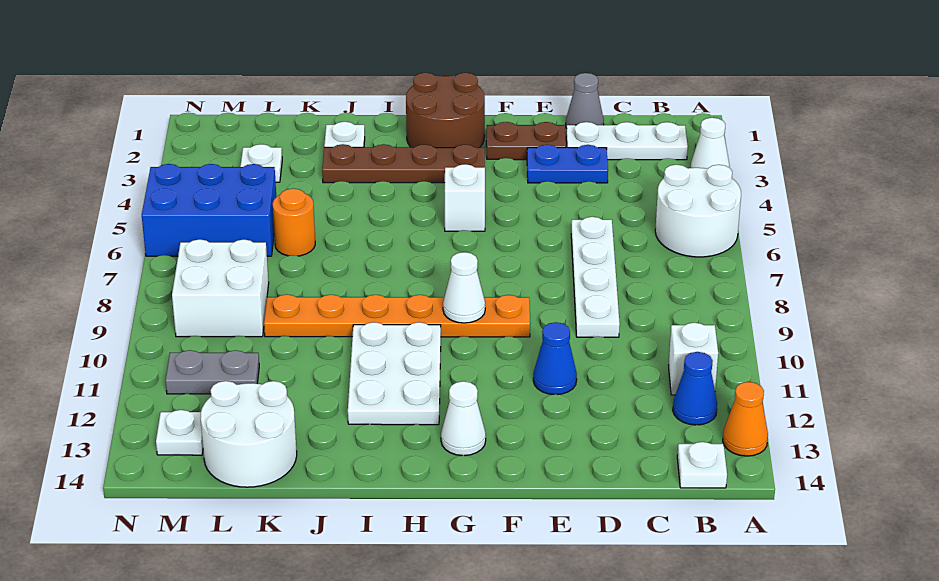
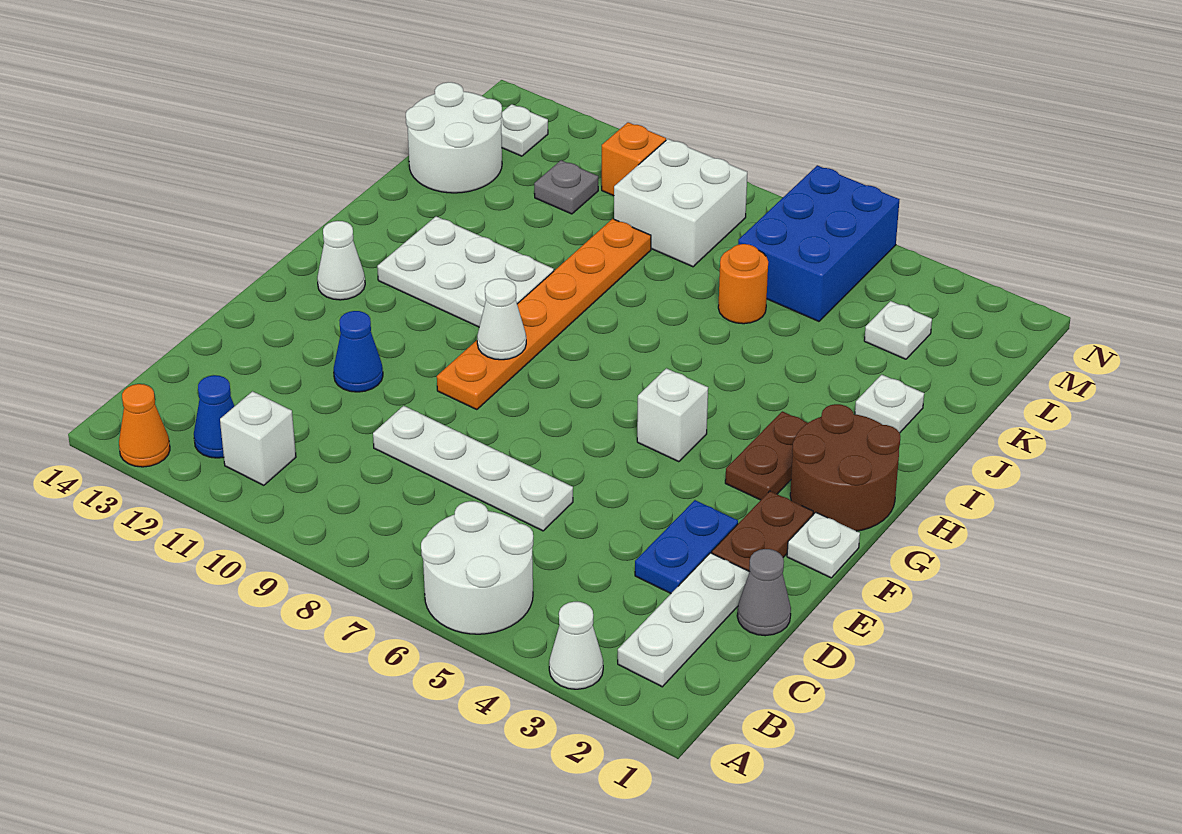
white 1x1 plate [677,442,727,488] -> white 1x1 plate moved to [787,512,860,578]
brown 1x4 plate [322,144,485,183] -> brown 1x2 plate [725,411,807,500]
grey 1x2 plate [165,350,259,394] -> grey 1x1 plate [534,160,598,214]
none -> orange 1x1 brick [602,122,666,196]

